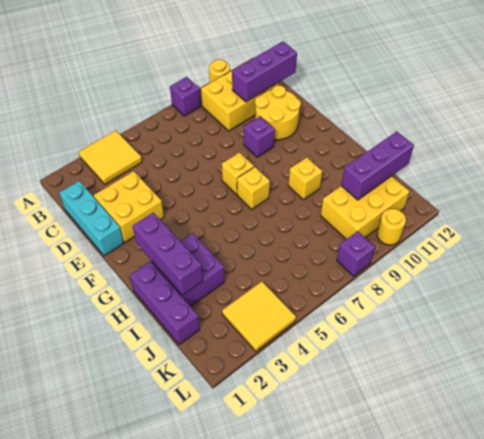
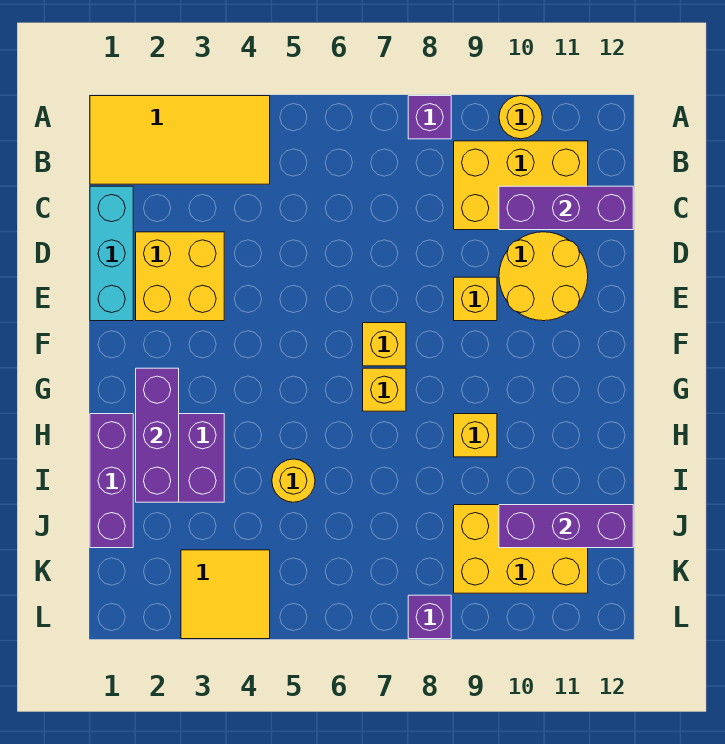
yellow 2x2 tile [79,131,142,184] -> yellow 2x4 tile [90,96,270,184]
purple 1x1 brick [244,116,275,157] -> yellow 1x1 brick [454,277,497,321]
yellow 1x1 round brick [377,209,406,245] -> yellow 1x1 round brick moved to [272,459,315,502]

